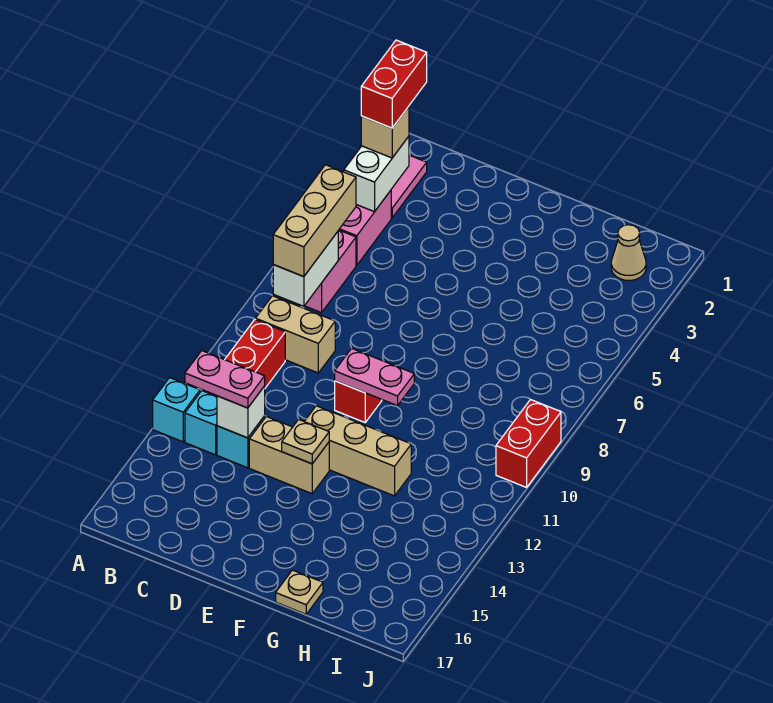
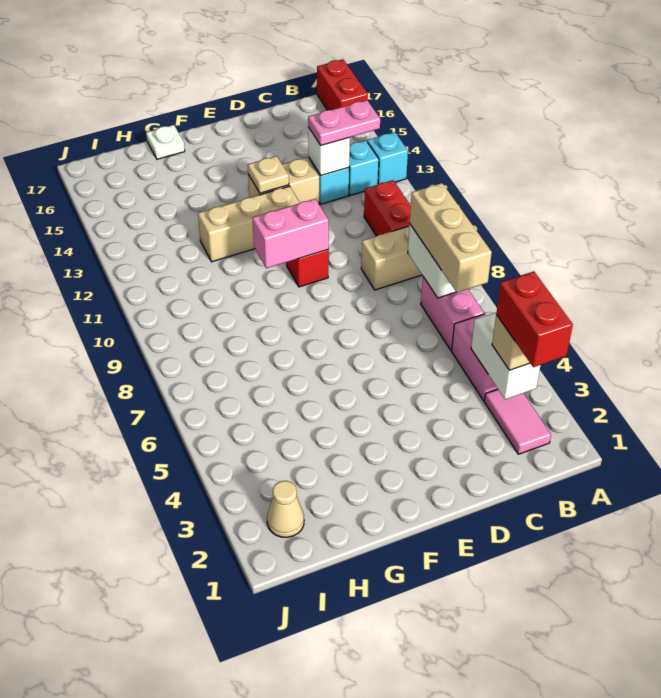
pink 1x2 plate [335,348,414,406] -> pink 1x2 brick [252,199,329,268]
tan 1x1 plate [276,570,323,614] -> white 1x1 plate [146,125,185,159]
red 1x2 brick [496,399,561,487] -> red 1x2 brick moved to [317,59,368,110]

